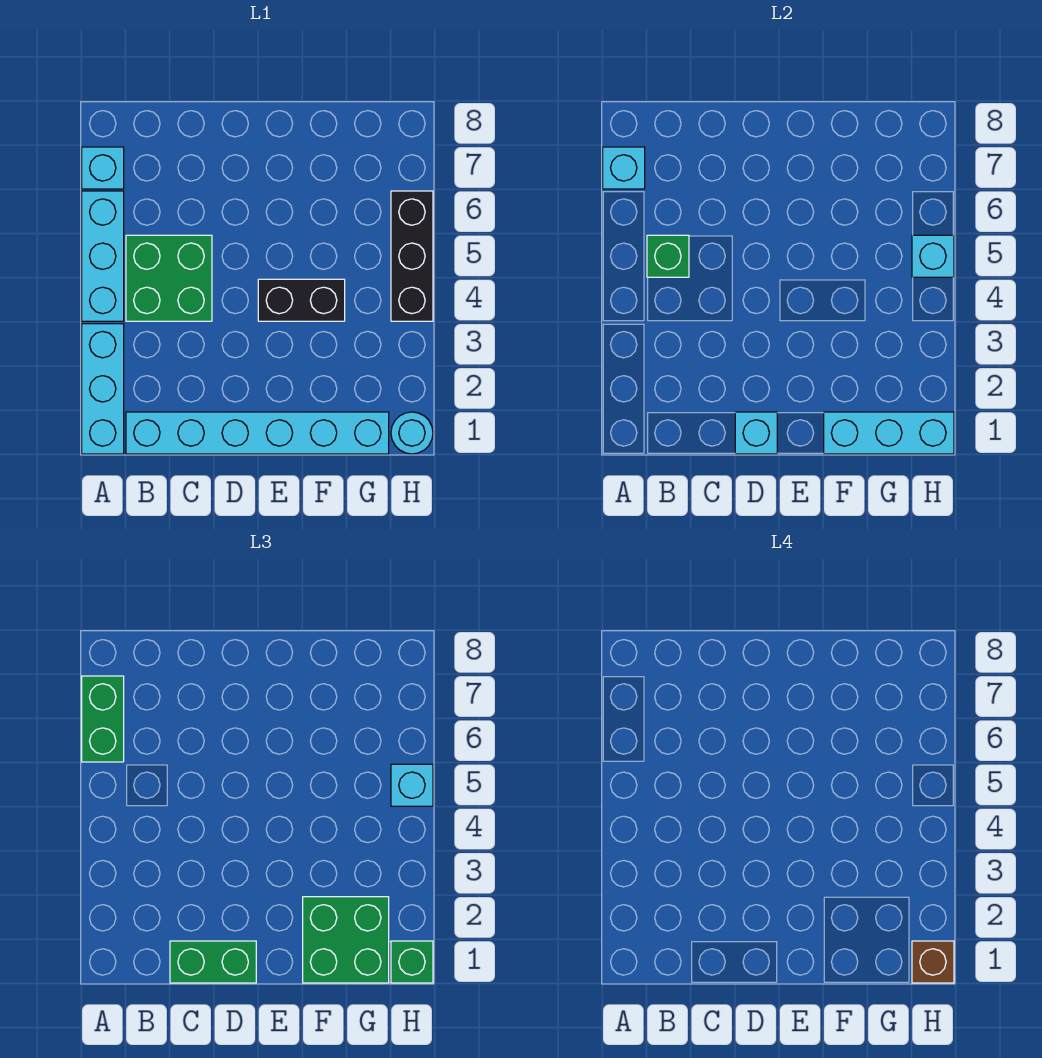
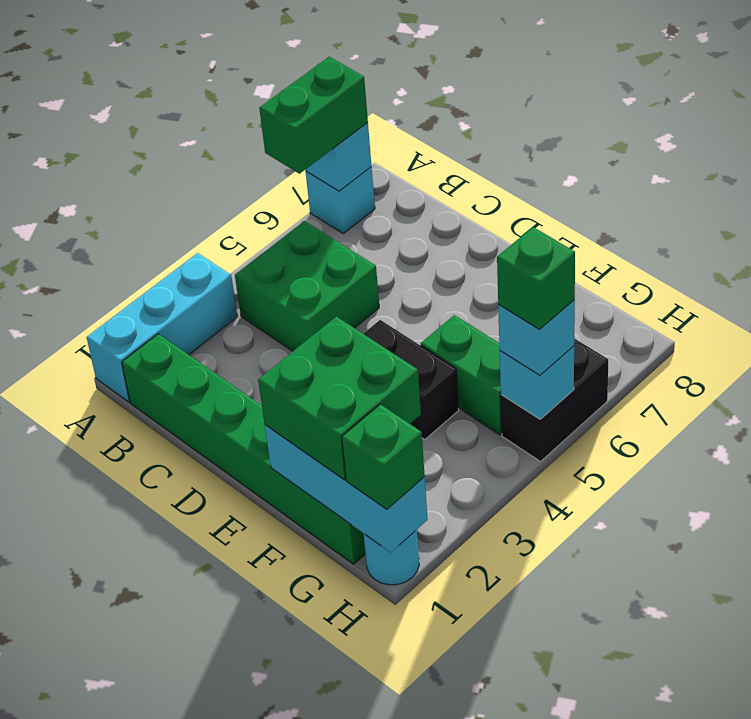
cyan 1x3 brick [82,191,124,321] -> none
cyan 1x6 brick [126,412,389,454] -> green 1x6 brick [122,334,365,564]
green 1x1 brick [647,235,689,277] -> green 1x1 brick moved to [497,227,575,329]
green 1x2 brick [170,941,256,983] -> green 1x2 brick moved to [421,315,502,435]
cyan 1x1 brick [735,412,777,454] -> none
brown 1x1 brick [912,941,954,983] -> none
black 1x3 brick [391,191,433,321] -> black 1x2 brick [501,338,608,461]

